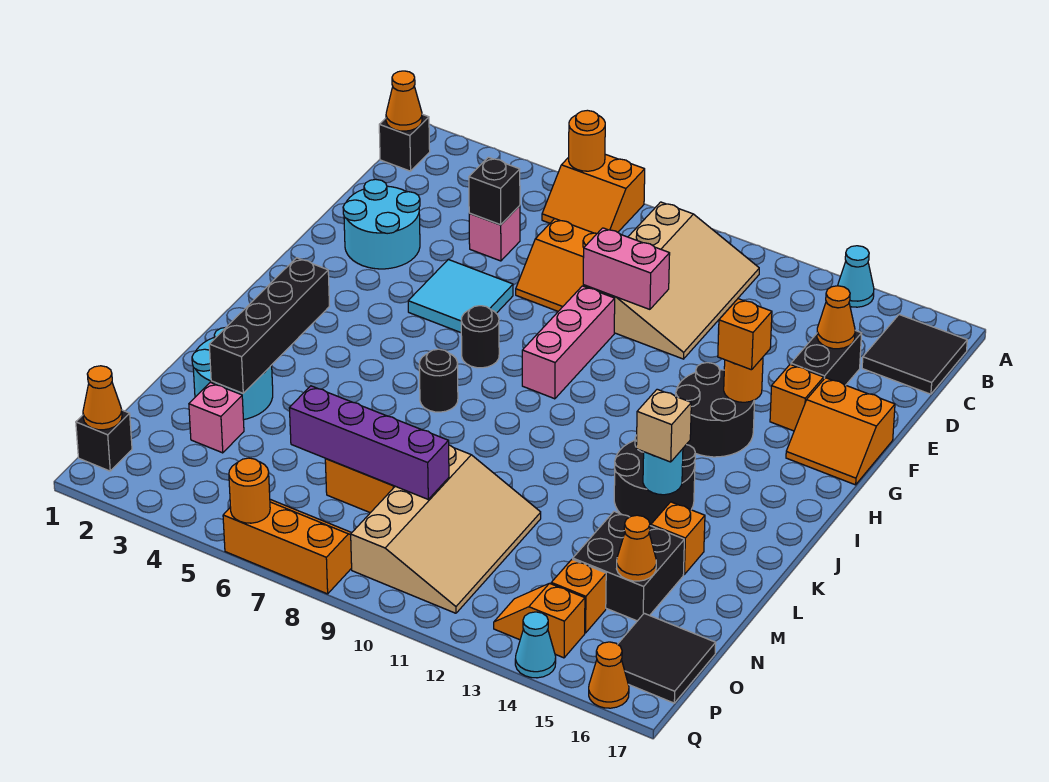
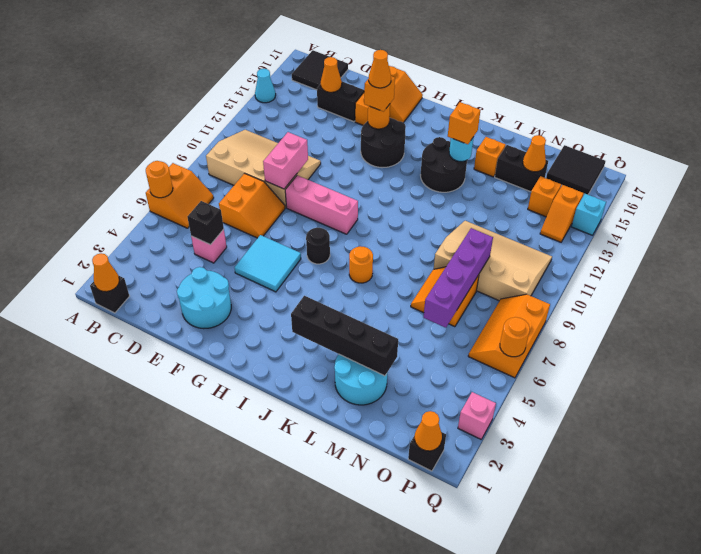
black 1x1 round brick [419,349,458,412] -> orange 1x1 round brick [349,246,373,283]
tan 1x1 brick [636,389,691,462] -> orange 1x1 brick [448,102,481,144]
black 2x2 brick [573,511,684,621] -> black 1x2 brick [495,145,548,192]
pink 1x1 brick [189,382,244,453] -> pink 1x1 brick moved to [458,392,496,439]
cyan 1x1 cone [515,612,556,678] -> cyan 1x1 brick [571,194,606,235]
orange 1x1 cone [589,642,629,708] -> orange 1x1 cone moved to [369,50,391,88]

